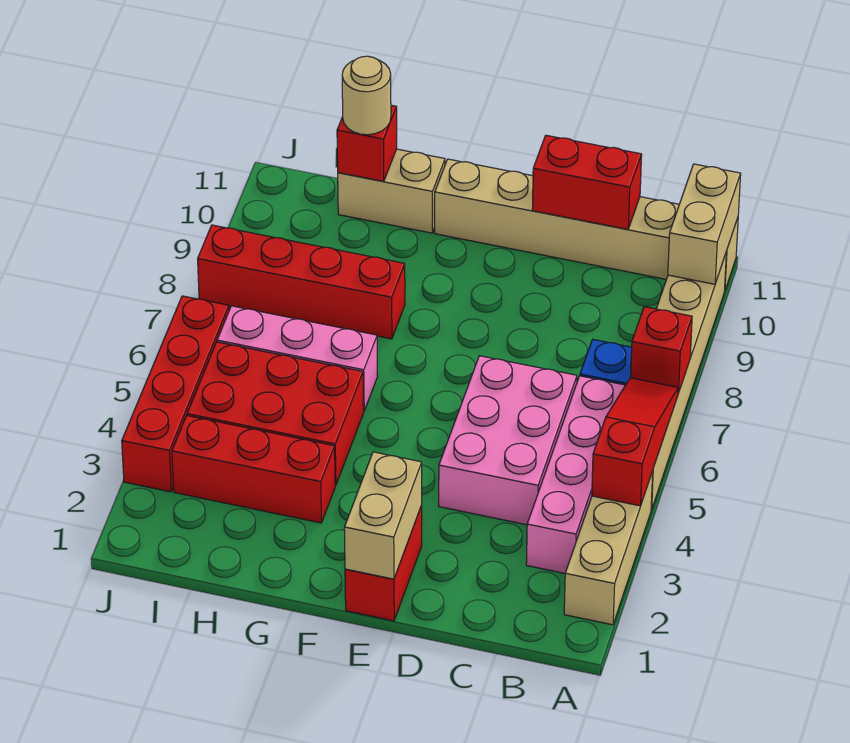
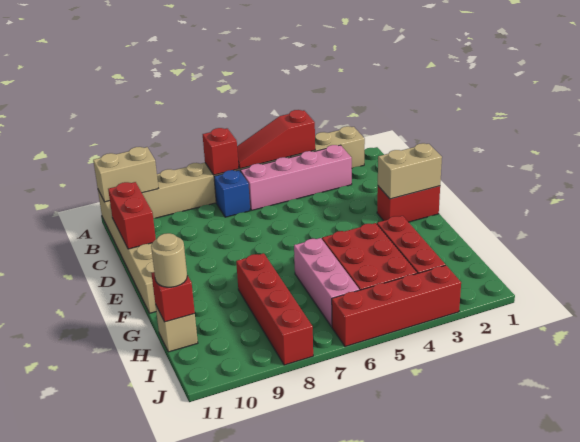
pink 2x3 brick [439,356,577,525] -> none
tan 1x2 brick [338,149,445,233] -> tan 1x1 brick [155,304,198,352]

